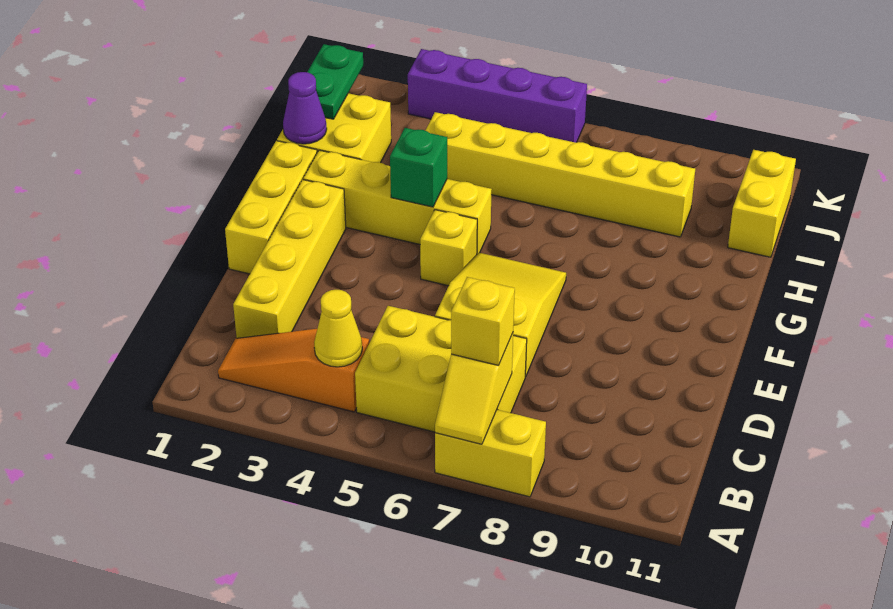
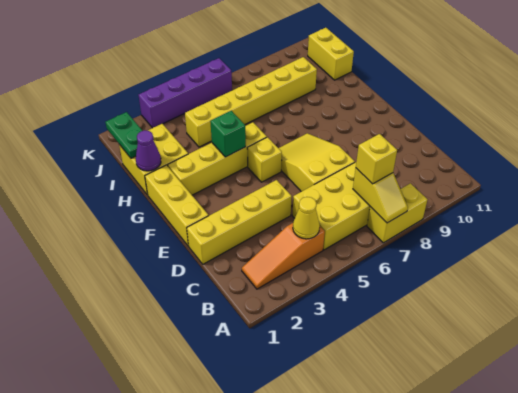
yellow 1x4 brick [233,180,346,338] -> yellow 1x4 brick turned to [187,180,292,264]

